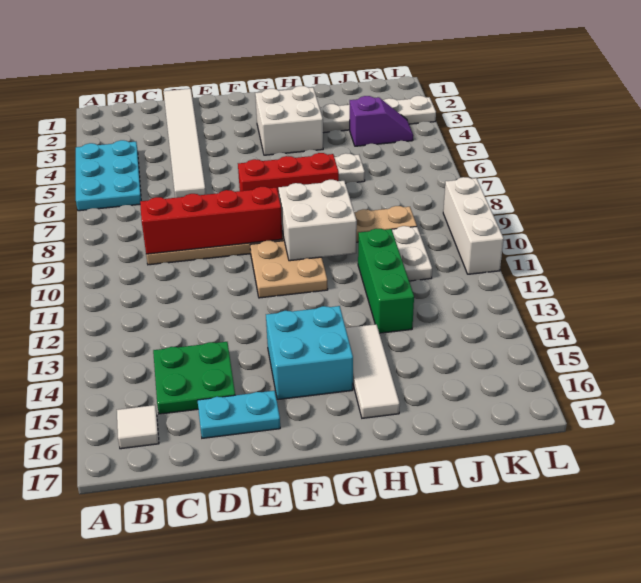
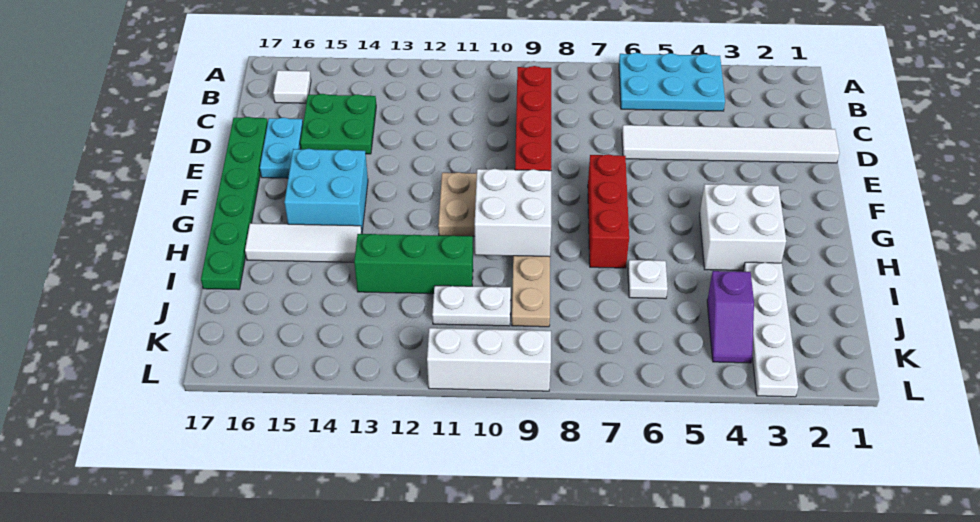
none -> green 1x6 plate [201,117,268,290]

